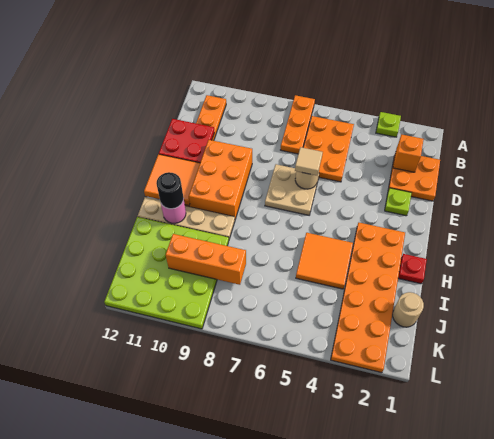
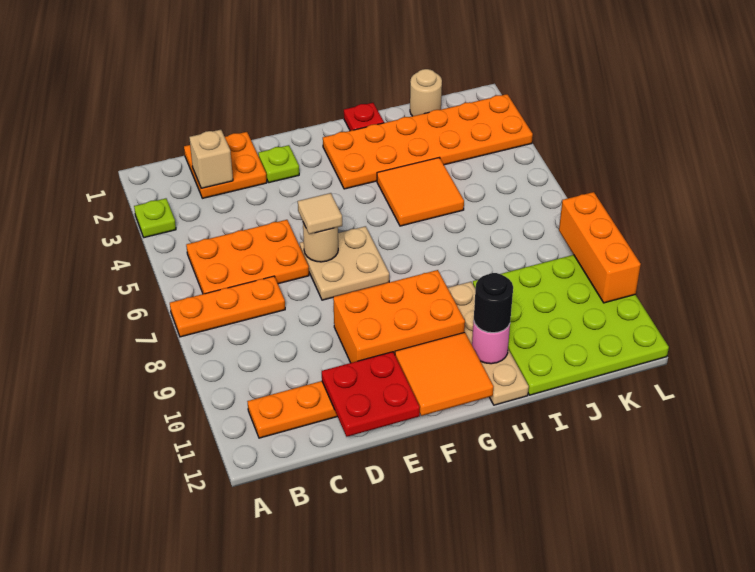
orange 1x1 brick [393,134,424,172] -> tan 1x1 brick [189,130,233,188]
orange 1x3 brick [166,234,246,285] -> orange 1x3 brick moved to [559,192,641,303]

